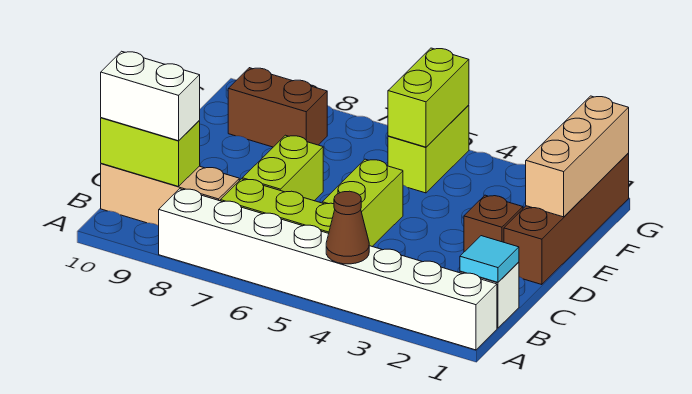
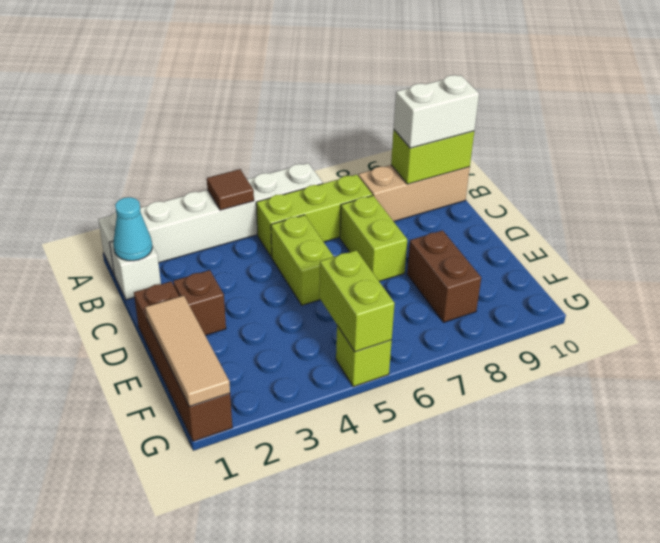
white 1x8 brick [159,189,497,350] -> white 1x6 brick [98,163,323,274]
brown 1x1 cone [326,191,369,264] -> brown 1x1 tile [207,169,254,210]
cyan 1x1 tile [460,236,519,282] -> cyan 1x1 cone [113,197,152,261]
tan 1x3 brick [526,96,629,217] -> tan 1x3 tile [145,296,230,407]
lime 1x2 brick [388,105,469,193] -> lime 1x1 brick [336,326,392,387]
brown 1x2 brick [228,68,327,147] -> brown 1x2 brick turned to [407,230,481,322]

